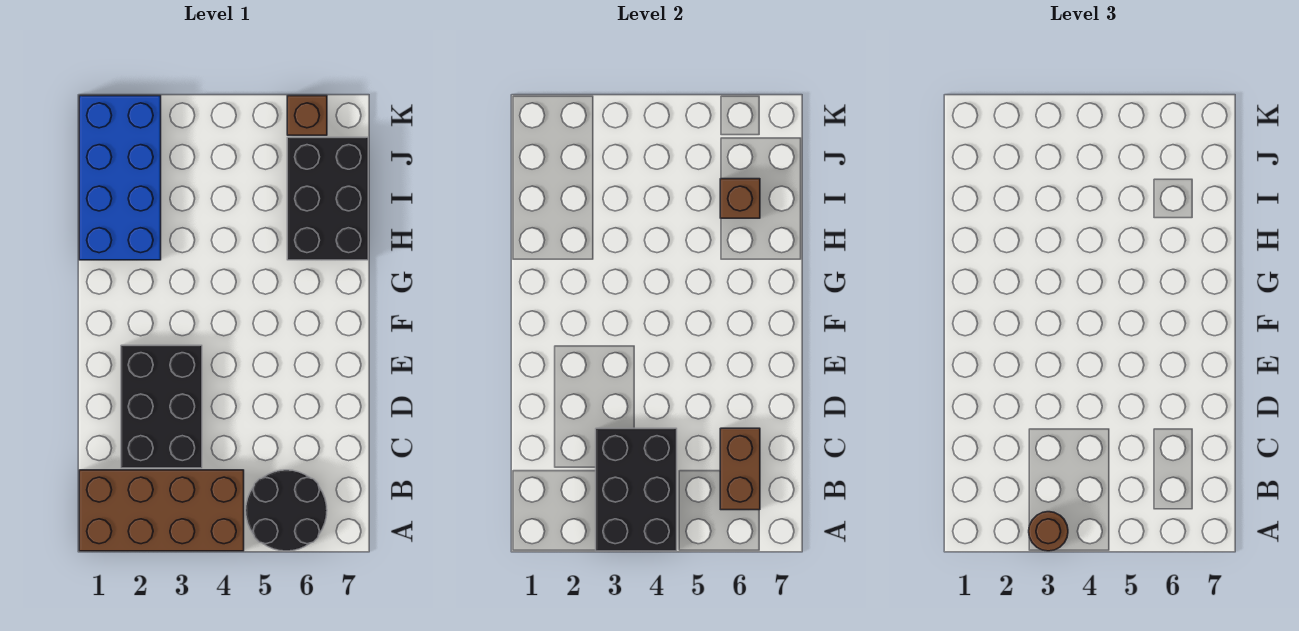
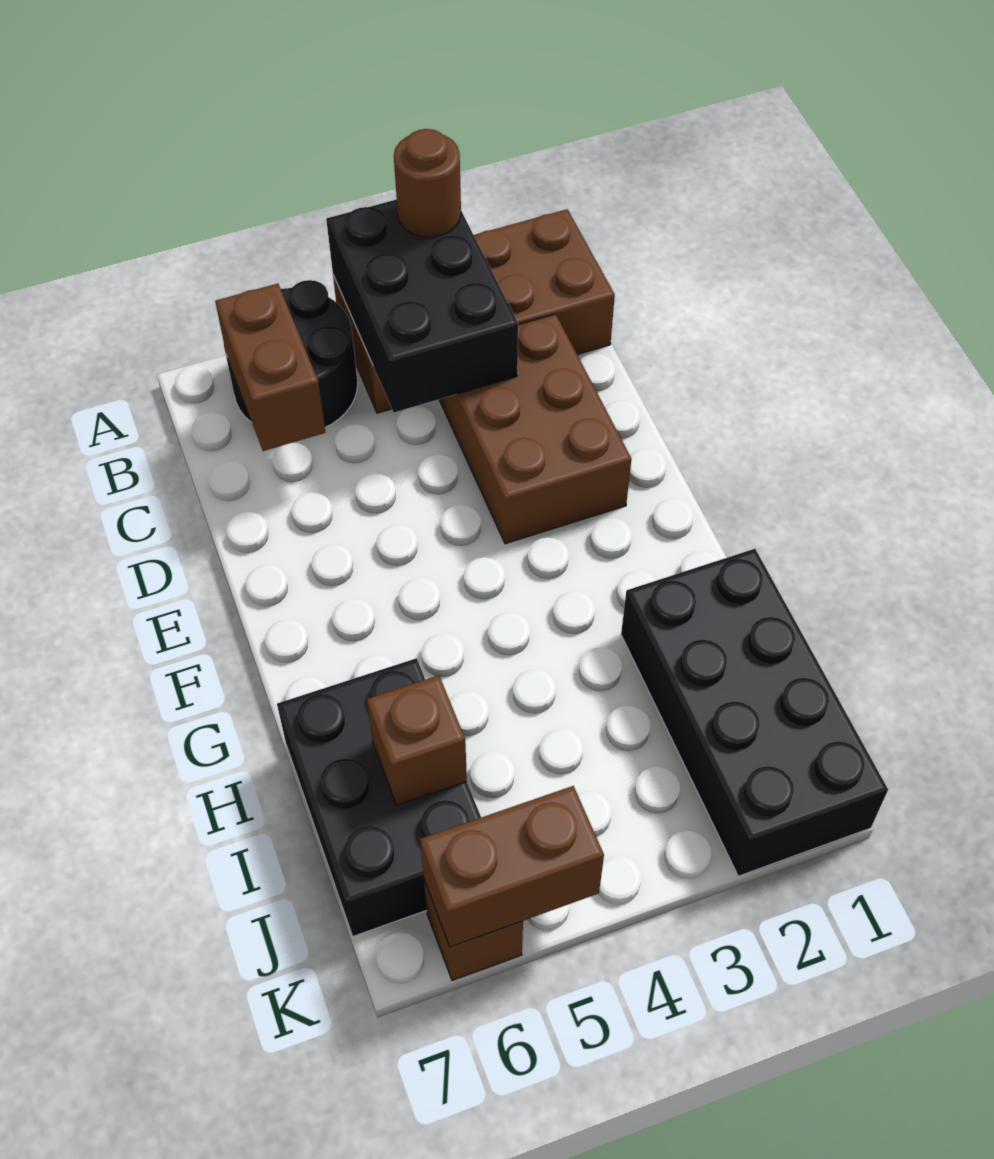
black 2x3 brick [121,345,202,468] -> brown 2x3 brick [439,314,631,544]
blue 2x4 brick [79,96,161,260] -> black 2x4 brick [621,549,888,876]
none -> brown 1x2 brick [420,786,604,947]

